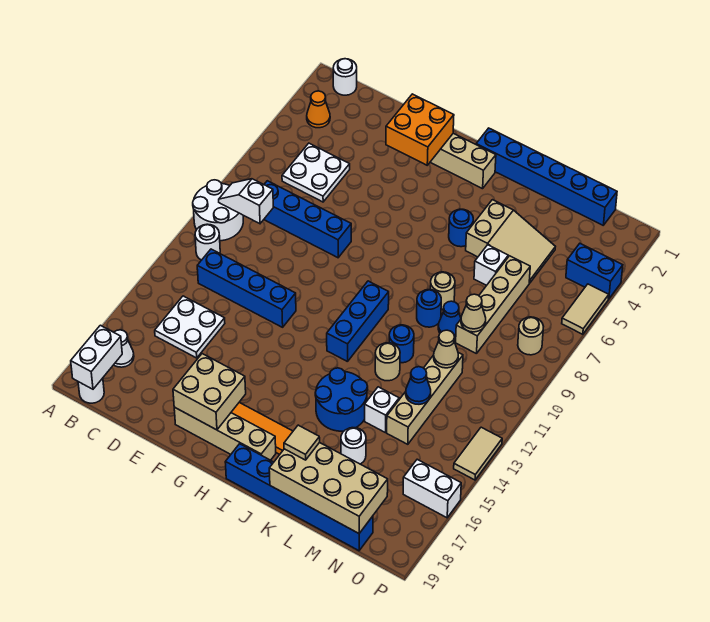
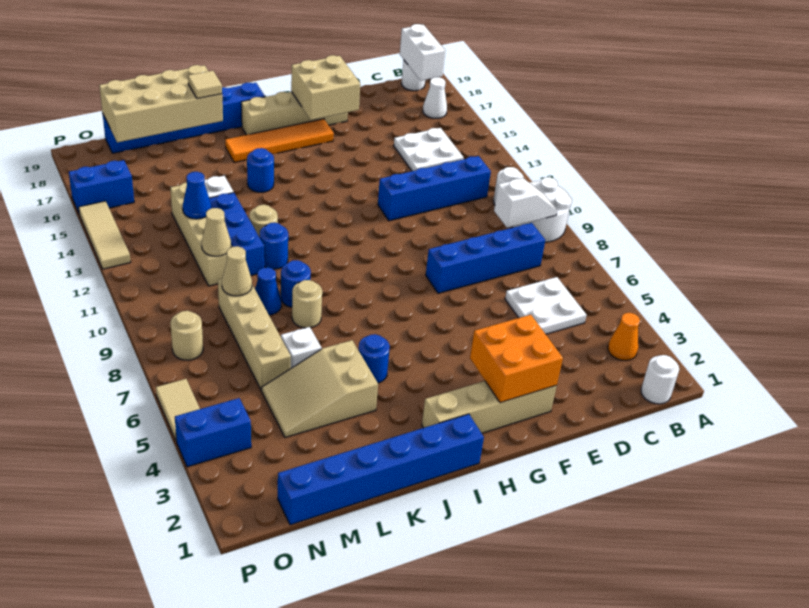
blue 1x3 brick [327,281,389,362] -> blue 1x3 brick moved to [209,193,264,275]
blue 2x2 round brick [315,368,368,431] -> blue 1x1 round brick [247,148,274,192]
white 1x1 round brick [341,428,366,464] -> none
white 1x2 brick [403,459,461,518] -> blue 1x2 brick [69,160,134,213]
tan 1x2 tile [454,427,502,480] -> tan 1x3 tile [79,201,131,269]

